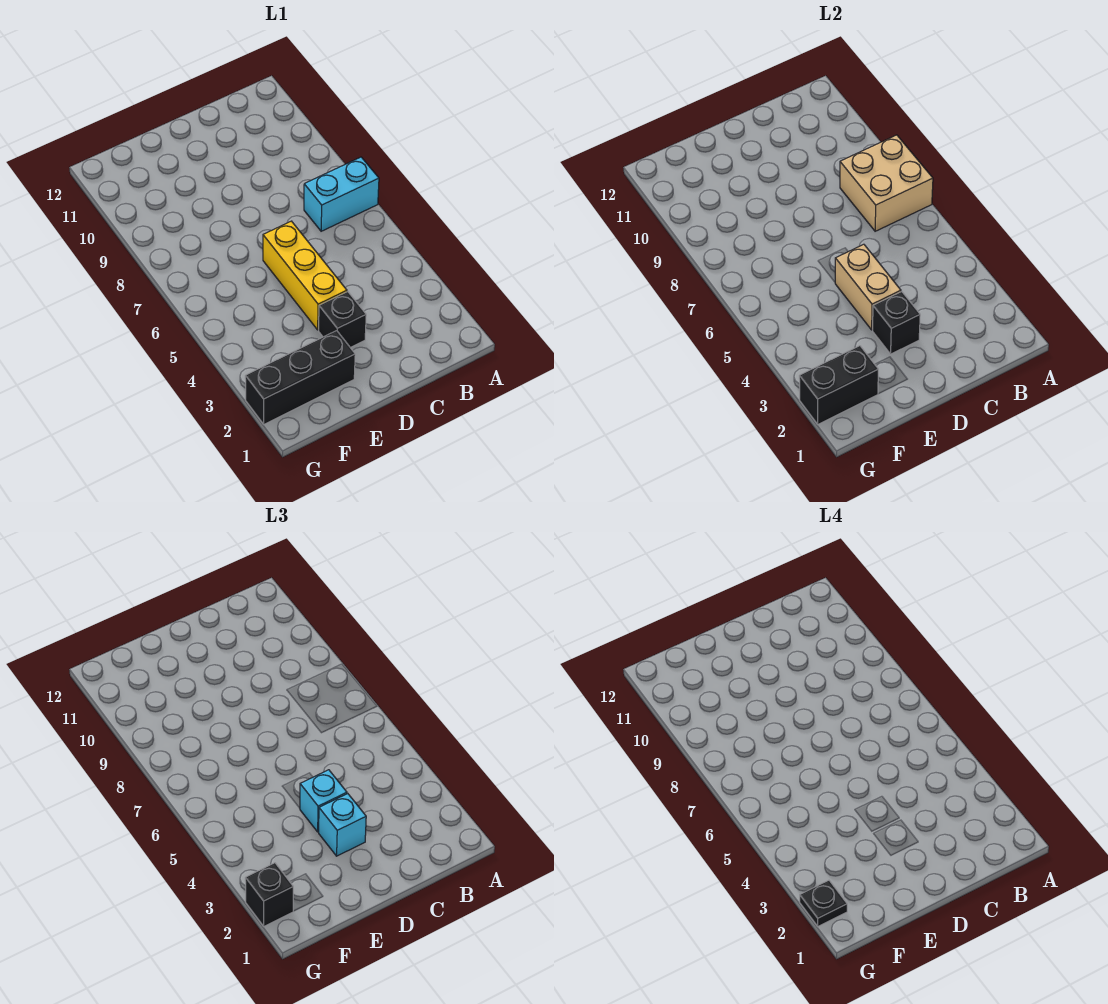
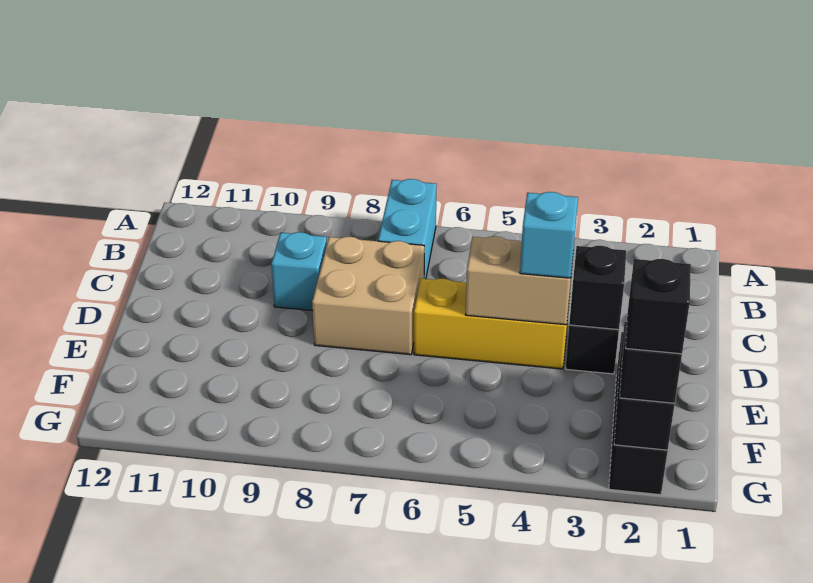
tan 2x2 brick [840,135,933,231] -> tan 2x2 brick moved to [312,237,424,355]
cyan 1x1 brick [319,794,366,856] -> cyan 1x1 brick moved to [271,232,327,311]
black 1x1 plate [800,880,847,926] -> black 1x1 brick [625,259,691,354]

